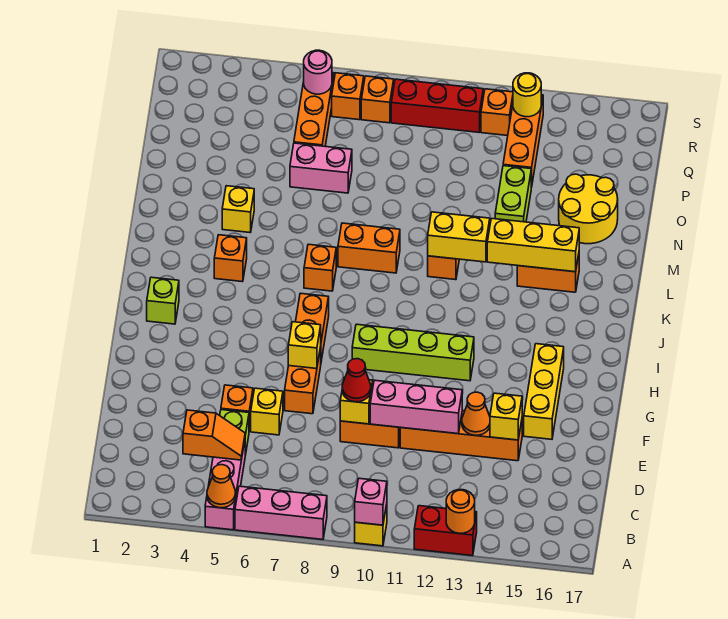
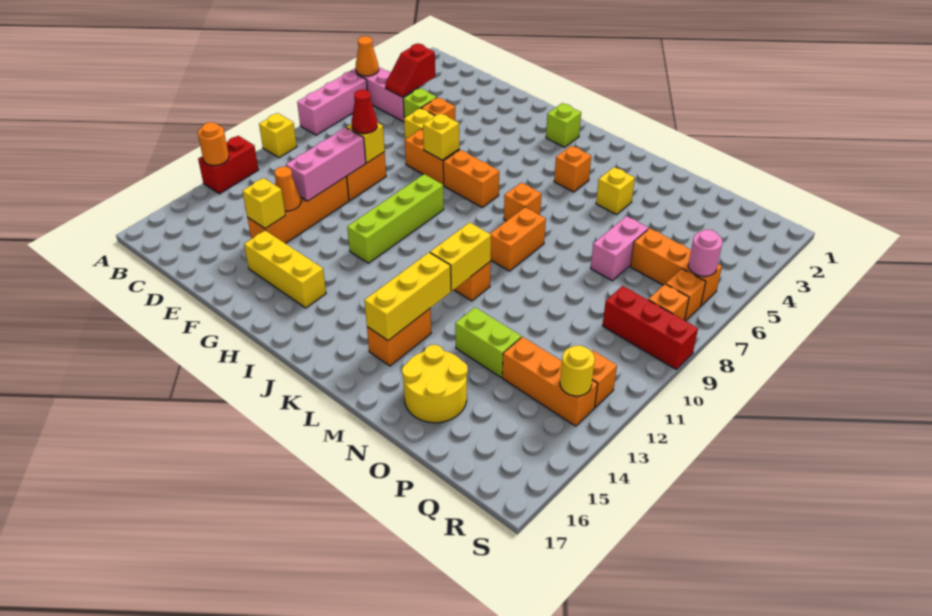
pink 1x1 brick [355,478,387,525] -> none
orange 1x2 slope [183,410,245,460] -> red 1x2 slope [385,44,435,97]
red 1x3 brick [391,79,483,132] -> red 1x3 brick turned to [602,286,698,369]

